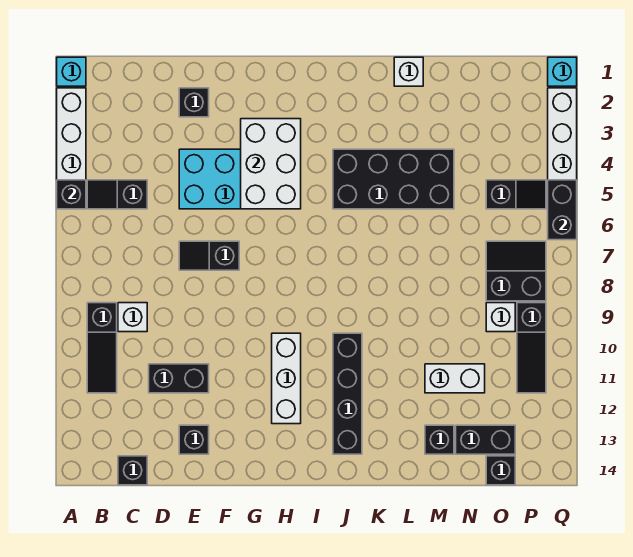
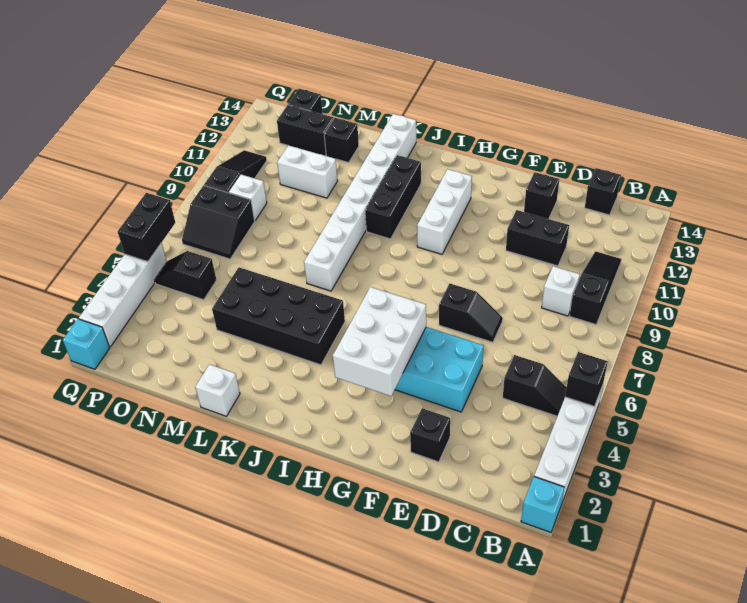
black 1x4 brick [333,333,362,454] -> black 1x3 brick [365,155,421,239]
none -> white 1x8 brick [304,114,416,291]

